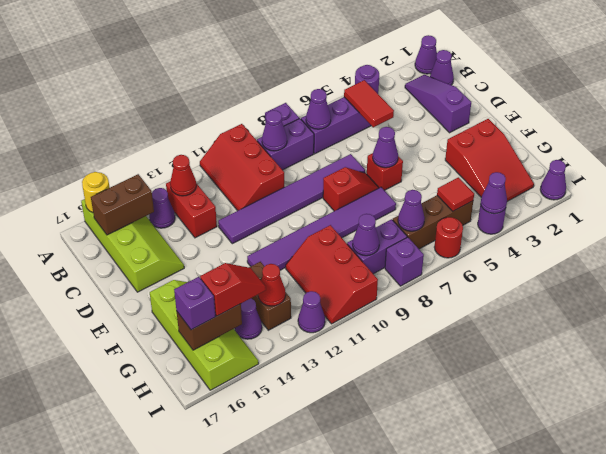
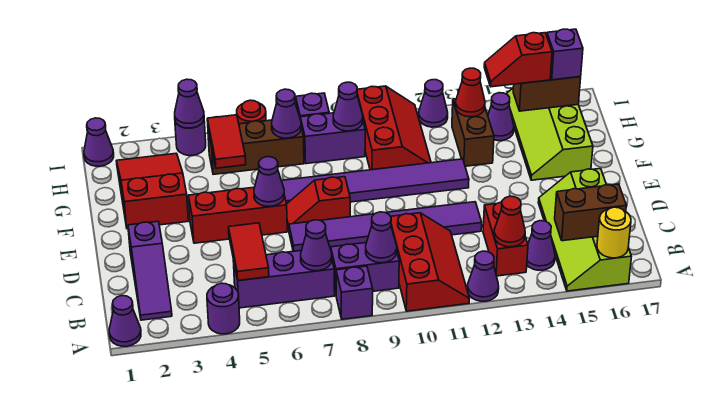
purple 1x1 cone [430,50,454,85] -> purple 1x1 cone moved to [467,251,499,301]
red 1x1 brick [367,153,403,191] -> red 1x3 brick [188,187,287,243]
red 1x1 tile [437,177,474,211] -> red 1x2 tile [207,115,246,168]

